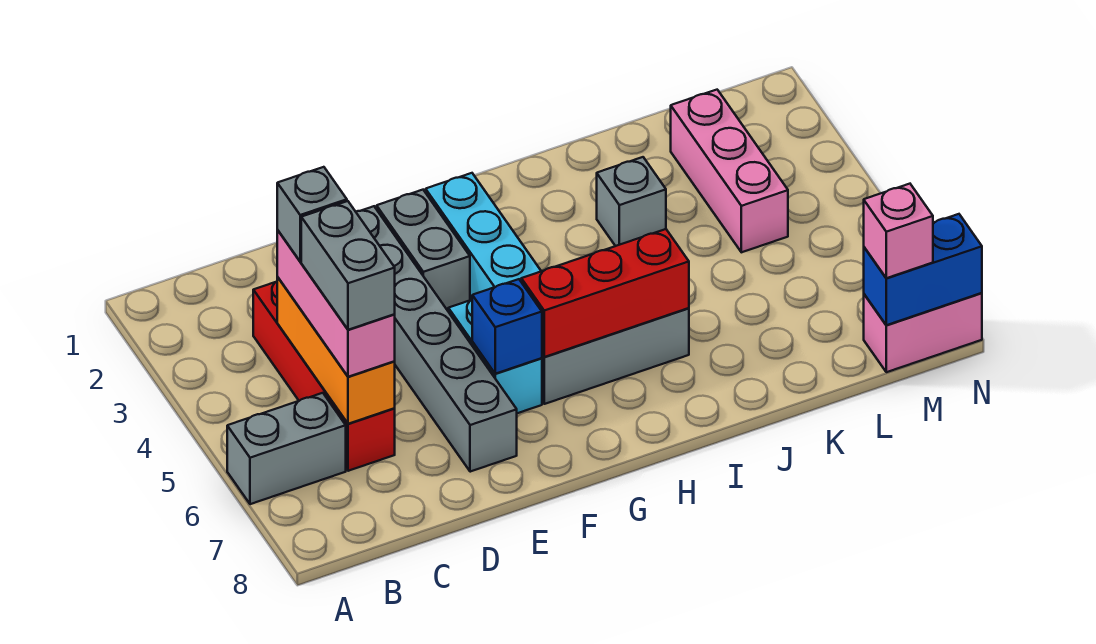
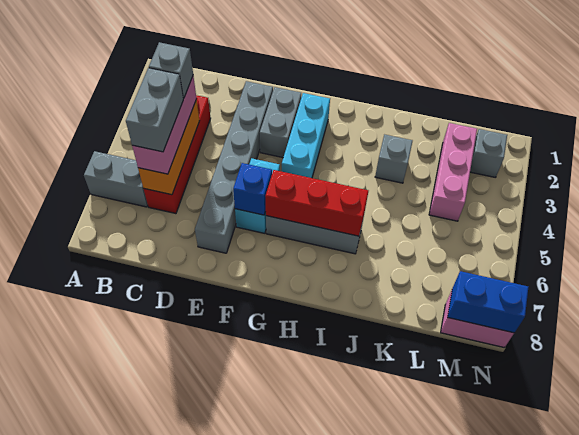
none -> grey 1x1 brick [470,129,507,178]
pink 1x1 brick [864,184,933,278] -> none

